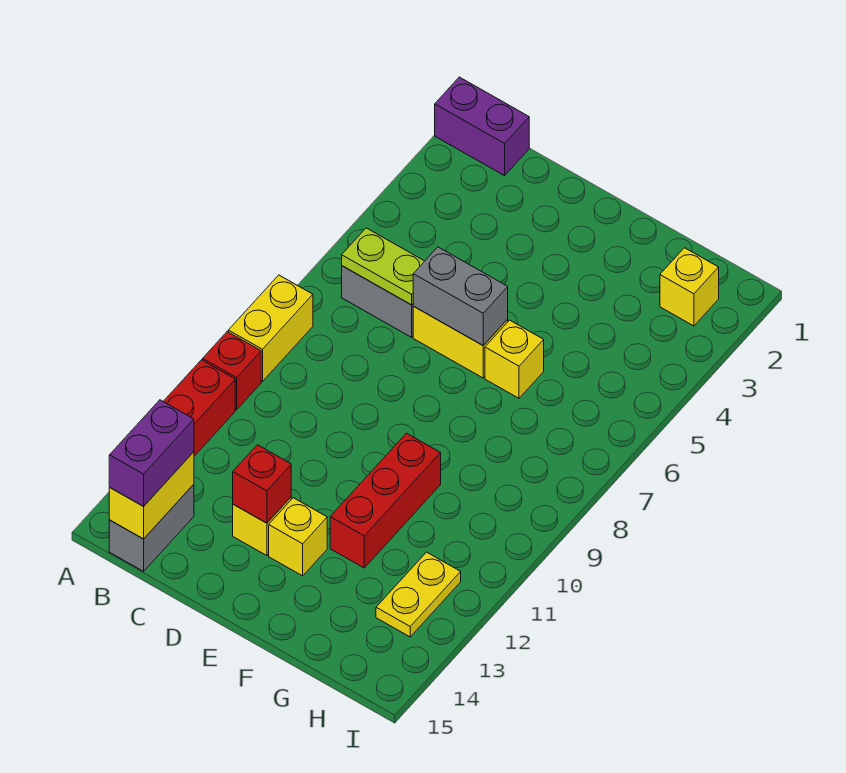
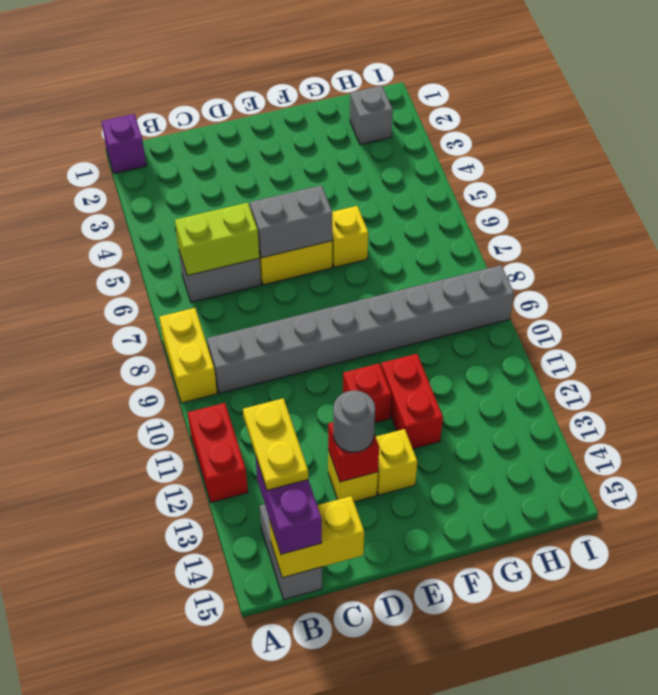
purple 1x2 brick [435,77,529,176] -> purple 1x1 brick [101,114,146,173]
red 1x1 brick [203,332,261,410] -> red 1x1 brick moved to [343,364,391,423]
lime 1x2 plate [342,228,424,305] -> lime 1x2 brick [175,203,259,276]
none -> grey 1x8 brick [207,265,514,393]
yellow 1x2 brick [109,452,194,539] -> yellow 1x2 brick turned to [269,496,364,578]
none -> grey 1x1 round brick [333,390,375,452]
red 1x3 brick [330,433,441,568] -> red 1x2 brick [381,354,443,449]
yellow 1x1 brick [660,248,719,326] -> grey 1x1 brick [350,86,393,145]
yellow 1x2 plate [376,552,461,637] -> yellow 1x2 plate moved to [243,398,308,490]

